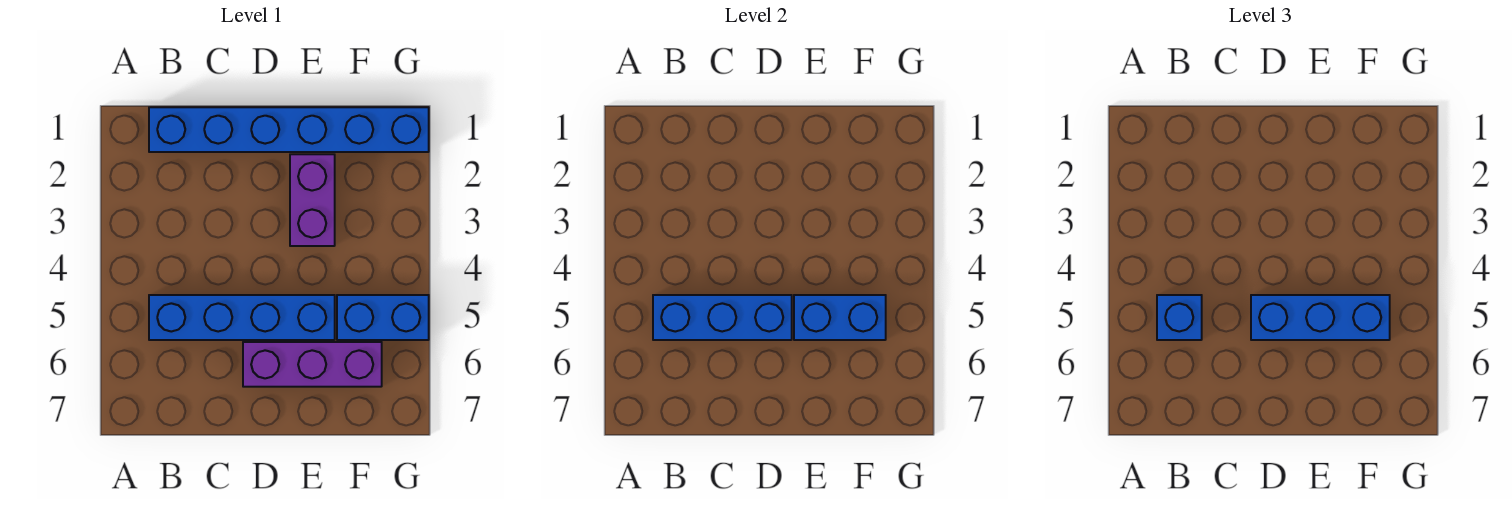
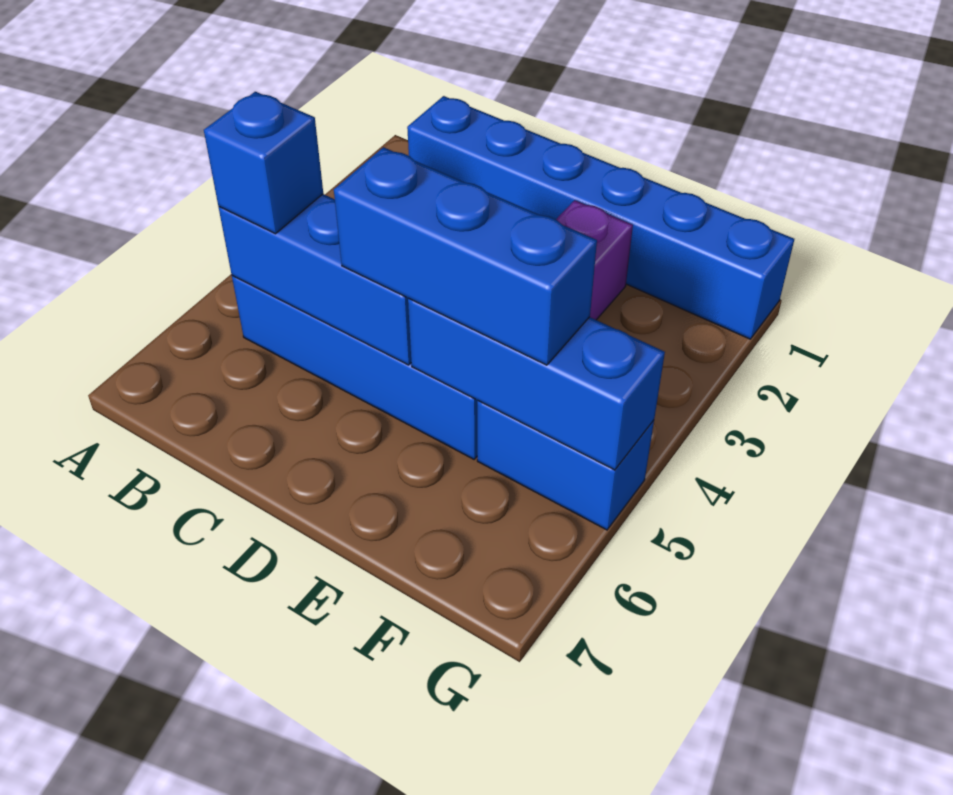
purple 1x3 brick [243,342,382,387] -> none
blue 1x2 brick [794,295,886,340] -> blue 1x3 brick [408,298,665,470]

